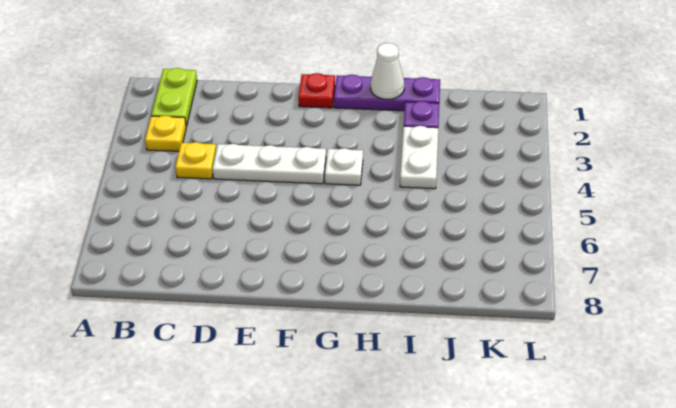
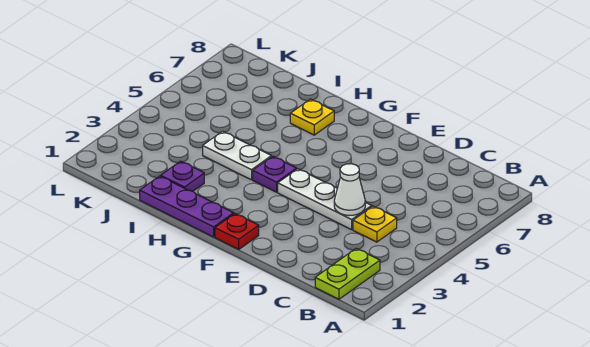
yellow 1x1 plate [145,116,186,151] -> yellow 1x1 plate moved to [290,99,334,135]
white 1x1 plate [325,148,363,185] -> purple 1x1 plate [253,156,297,192]
white 1x1 cone [371,43,404,100] -> white 1x1 cone moved to [334,164,365,215]
white 1x2 plate [400,126,438,189] -> white 1x2 plate turned to [203,131,271,180]

